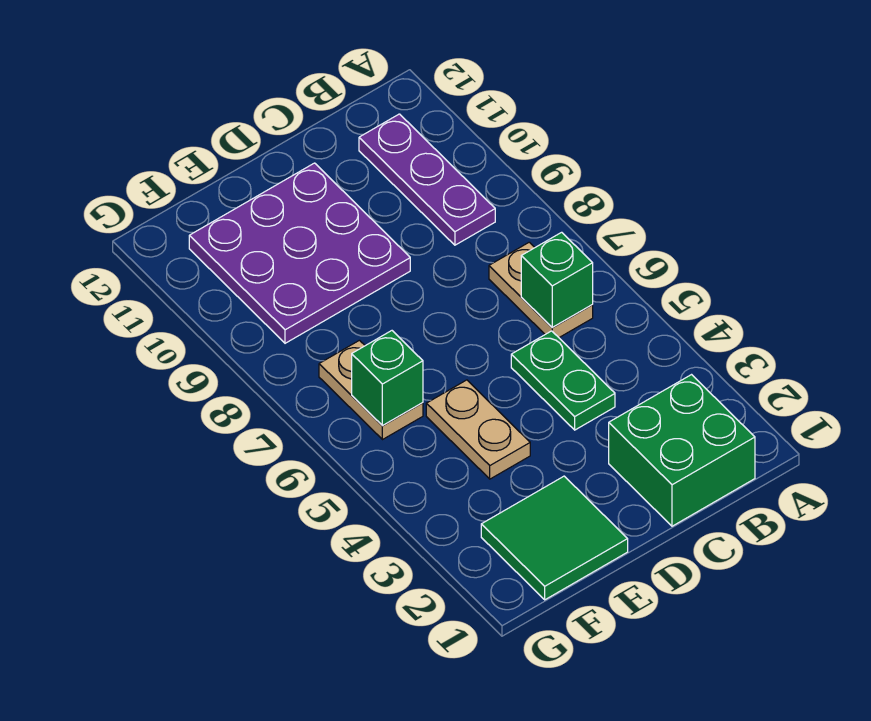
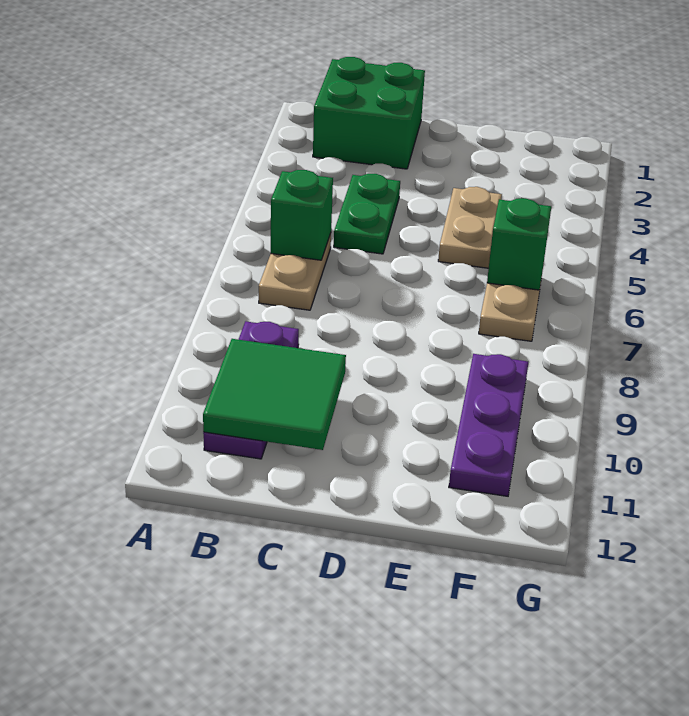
purple 3x3 plate [189,163,410,343] -> purple 1x3 plate [449,354,528,496]
green 2x2 tile [481,476,628,600] -> green 2x2 tile moved to [203,339,346,450]

